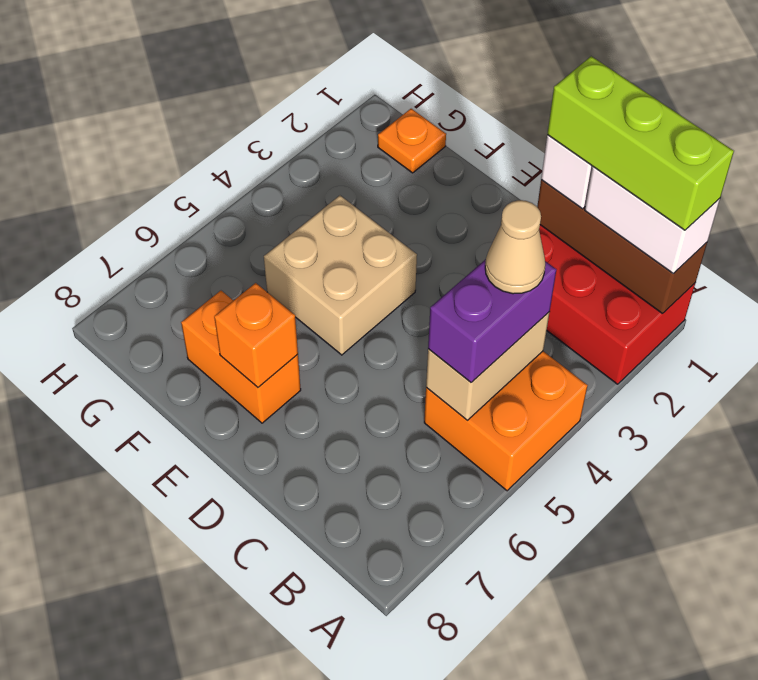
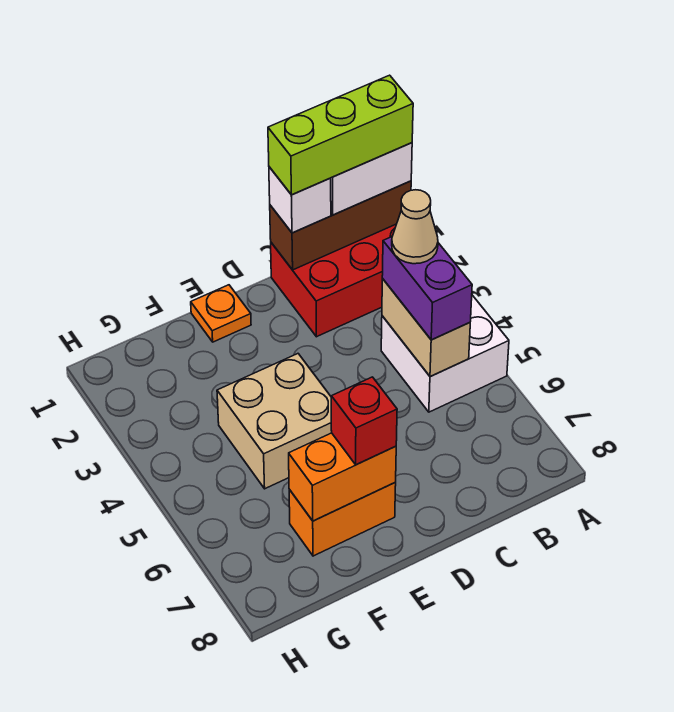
orange 2x2 brick [424,351,588,491] -> white 2x2 brick [381,295,509,412]
orange 1x1 brick [214,283,298,387] -> orange 1x2 brick [289,433,396,521]
none -> red 1x1 brick [331,377,397,465]
orange 1x1 plate [378,109,446,173] -> orange 1x1 plate moved to [191,285,251,342]

